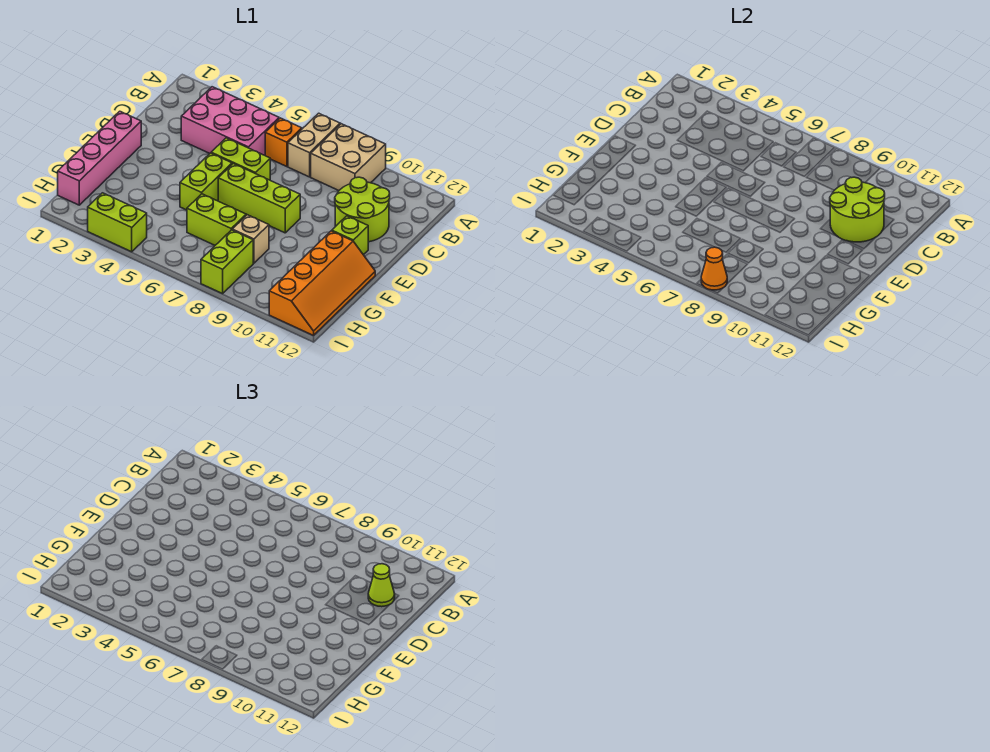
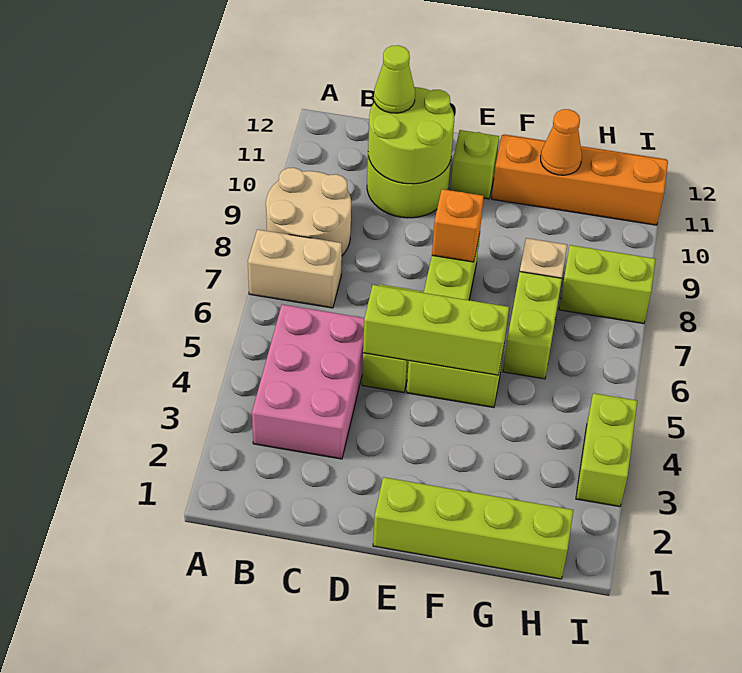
tan 2x2 brick [311,124,386,190] -> tan 2x2 round brick [266,168,351,255]
orange 1x1 brick [265,118,302,167] -> orange 1x1 brick moved to [432,189,484,262]
none -> lime 1x3 brick [363,285,509,375]
pink 1x4 brick [58,111,141,205] -> lime 1x4 brick [373,477,573,579]
orange 1x1 cone [701,247,727,290] -> orange 1x1 cone moved to [541,109,582,175]

